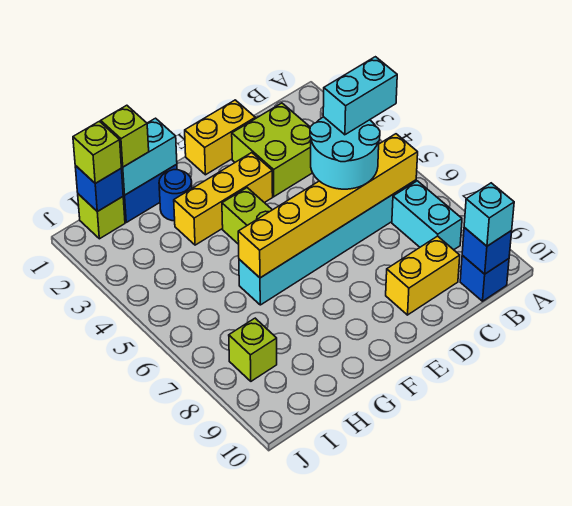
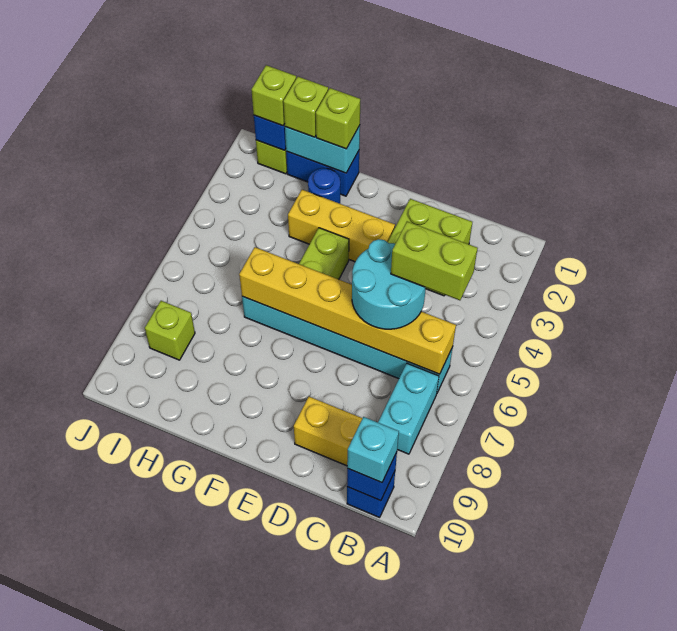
cyan 1x2 brick [323,57,397,135] -> lime 1x2 brick [391,221,478,300]
yellow 1x2 brick [185,100,255,175] -> none
none -> lime 1x1 brick [316,88,360,149]

